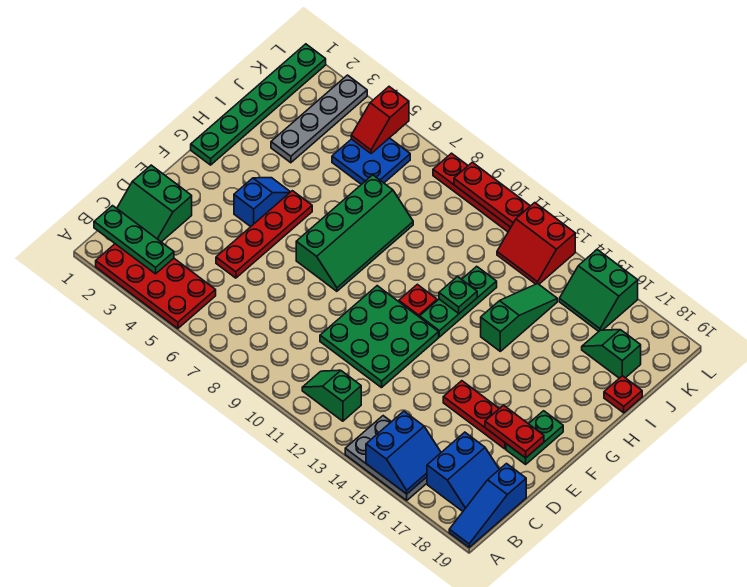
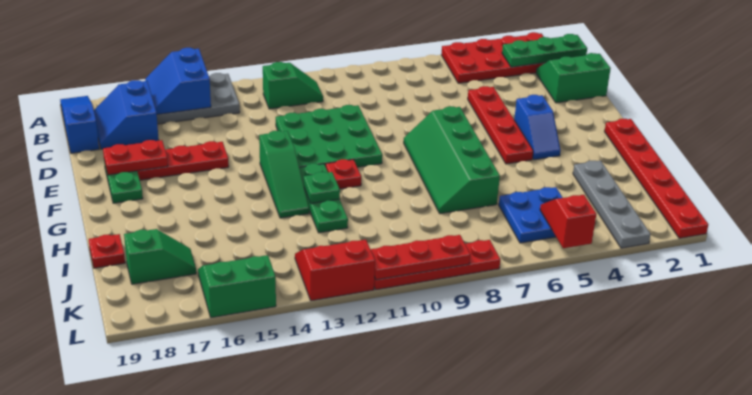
green 1x6 plate [191,44,326,165] -> red 1x6 plate [605,119,708,238]
green 1x3 slope [481,284,557,351] -> green 1x3 slope moved to [259,131,309,218]

